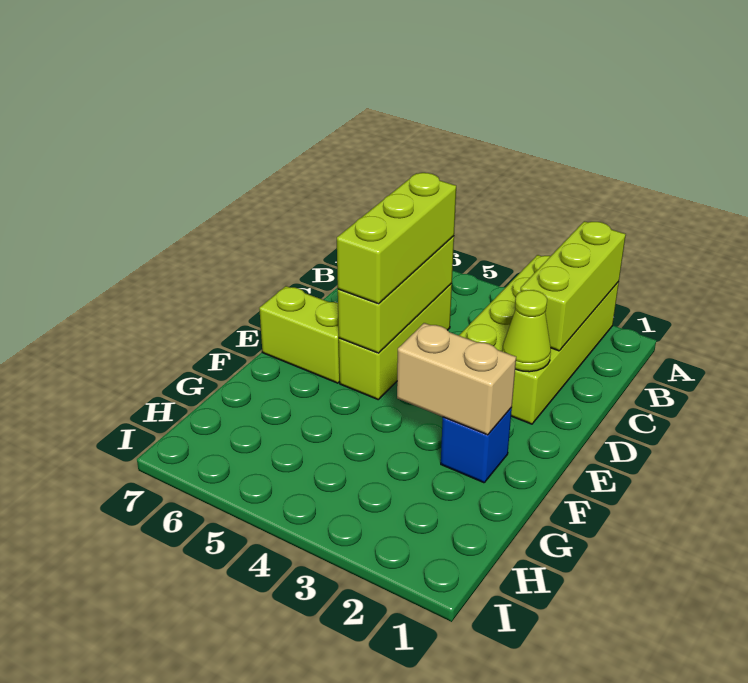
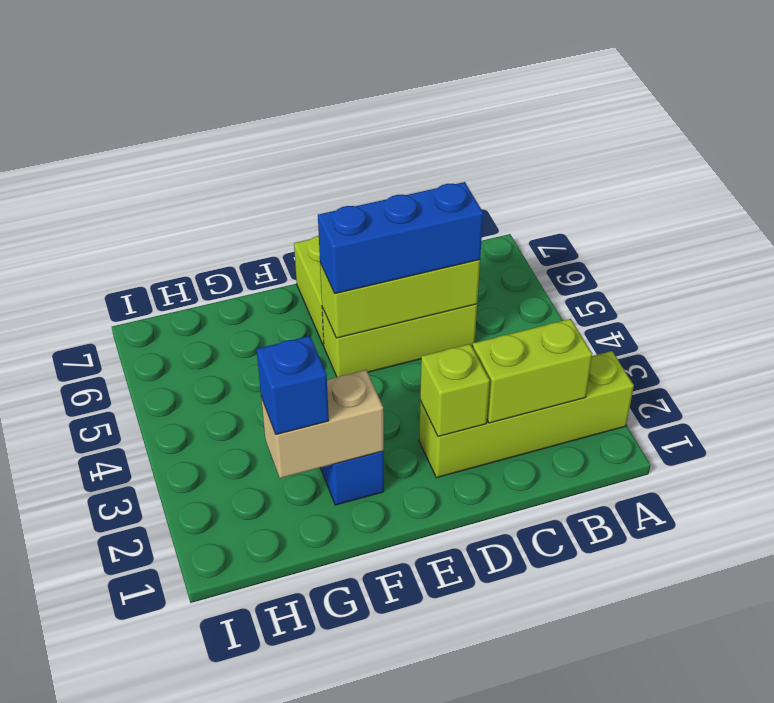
lime 2x4 brick [459,255,619,424] -> lime 1x4 brick [419,351,634,478]
lime 1x3 brick [521,221,626,351] -> lime 1x2 brick [473,319,592,423]
lime 1x3 brick [337,173,456,304] -> blue 1x3 brick [318,182,483,294]
lime 1x1 cone [502,290,551,372] -> lime 1x1 brick [420,344,490,436]
tan 1x2 brick [397,323,516,435] -> tan 1x2 brick turned to [261,370,384,478]
none -> blue 1x1 brick [257,336,329,434]

